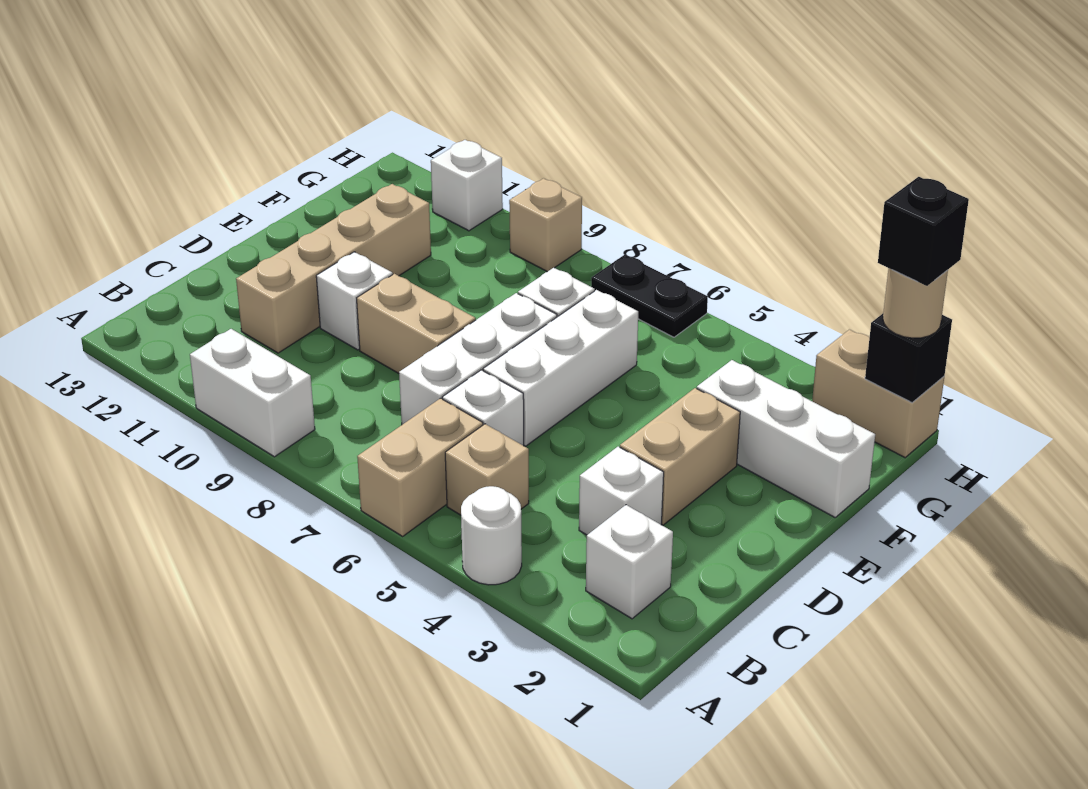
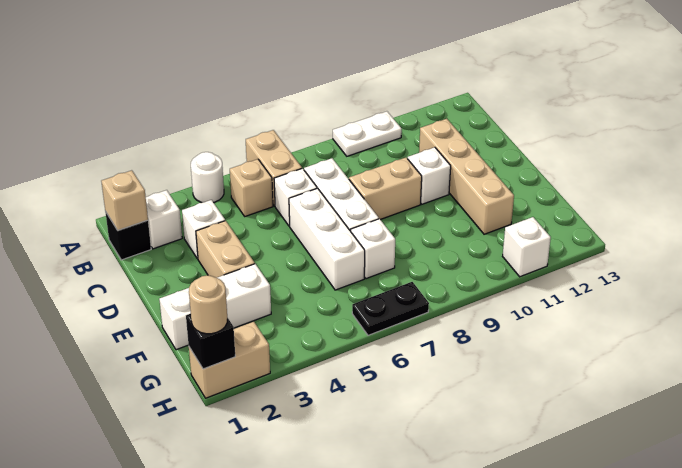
white 1x2 brick [190,329,315,457] -> white 1x2 plate [333,111,402,156]
black 1x1 brick [878,177,969,286] -> black 1x1 brick moved to [105,211,151,260]
tan 1x1 brick [509,178,582,272] -> tan 1x1 brick moved to [101,170,148,230]

